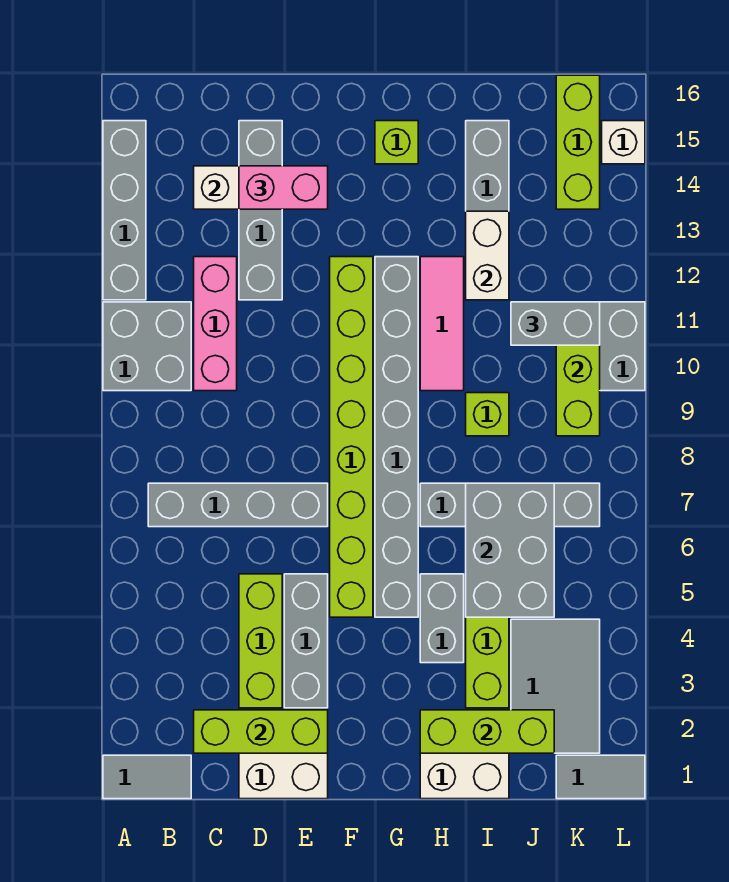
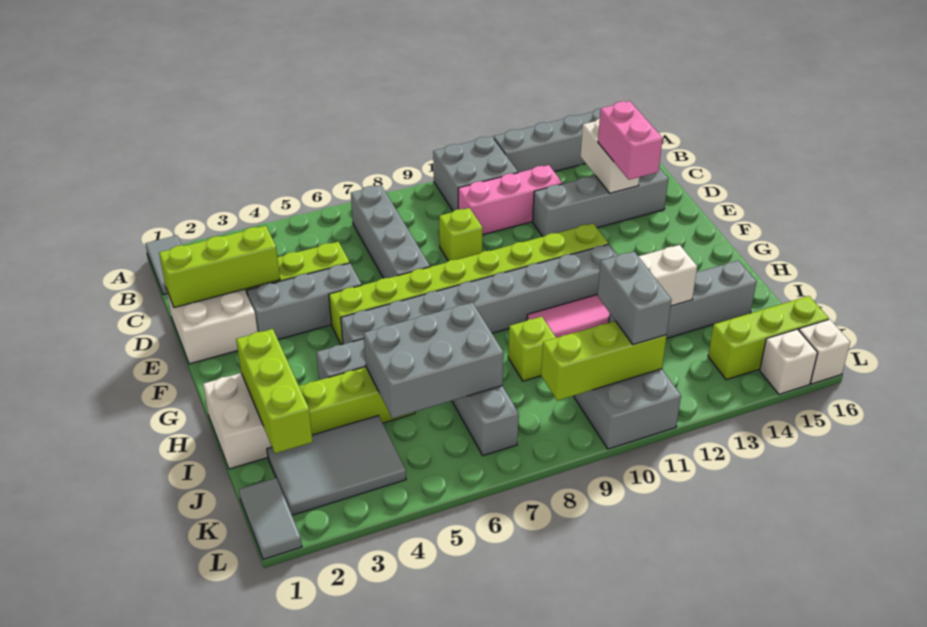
lime 1x3 brick [194,710,328,753] -> lime 1x3 brick turned to [159,226,280,308]
lime 1x1 brick [375,121,418,164] -> lime 1x1 brick moved to [439,208,483,261]
none -> white 1x1 brick [799,319,850,384]

